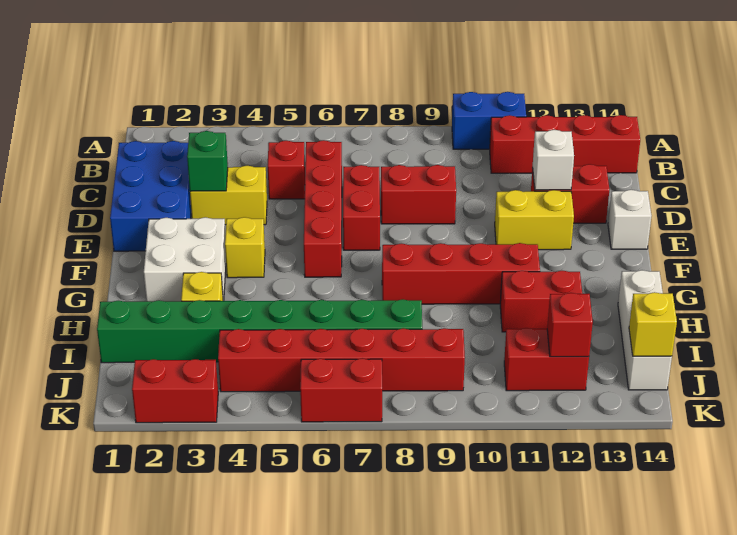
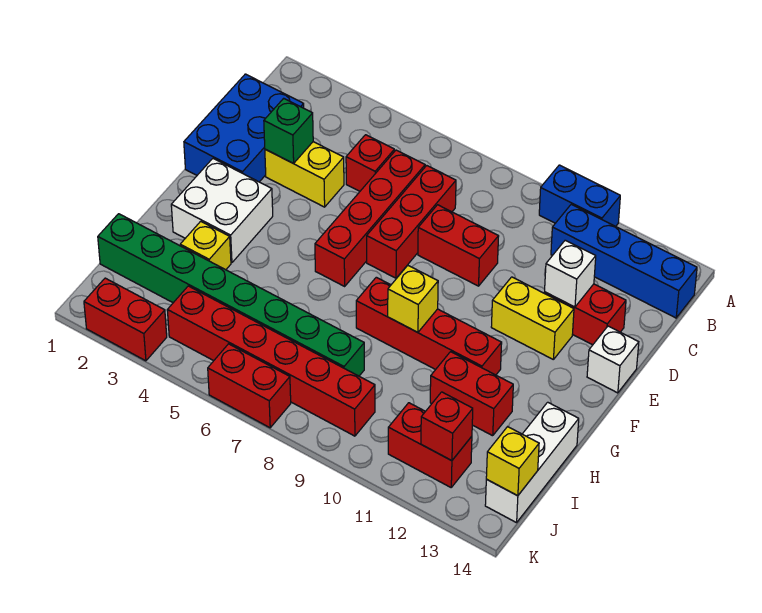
red 1x4 brick [490,115,640,173] -> blue 1x4 brick [551,204,697,318]
red 1x2 brick [343,165,380,250] -> red 1x3 brick [367,166,456,278]
yellow 1x1 brick [225,217,265,278] -> yellow 1x1 brick moved to [388,266,438,332]

